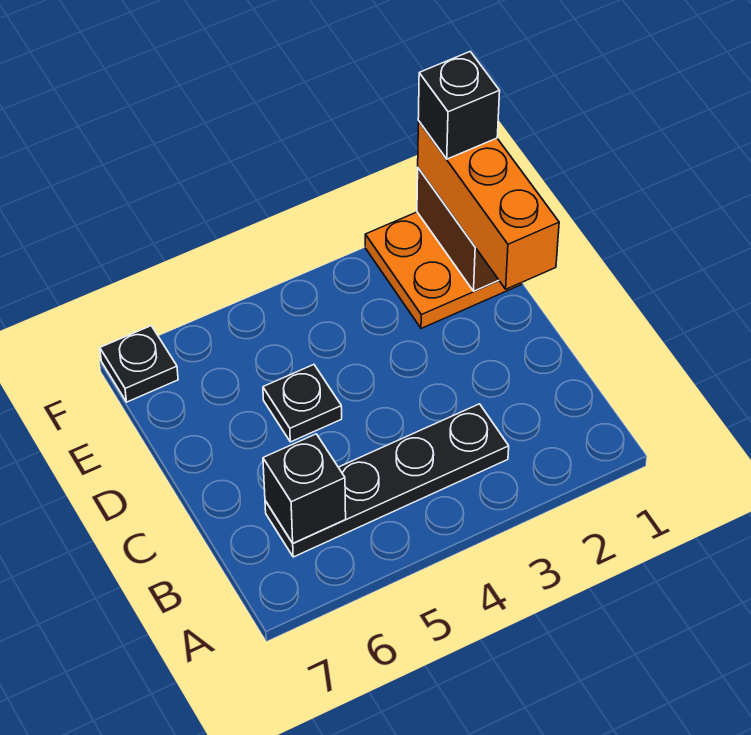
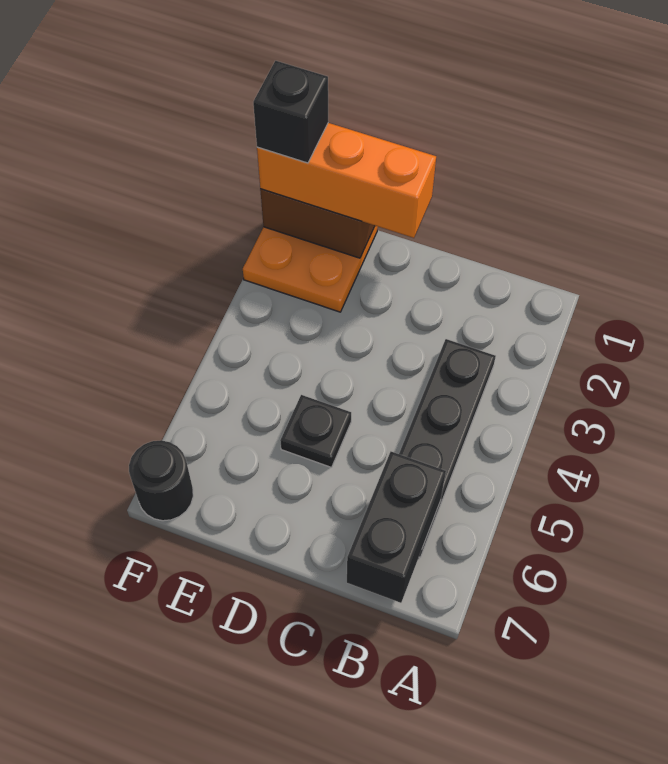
black 1x1 brick [263,434,346,543] -> black 1x2 brick [347,452,446,603]
black 1x1 plate [100,326,178,402] -> black 1x1 round brick [129,440,193,521]

